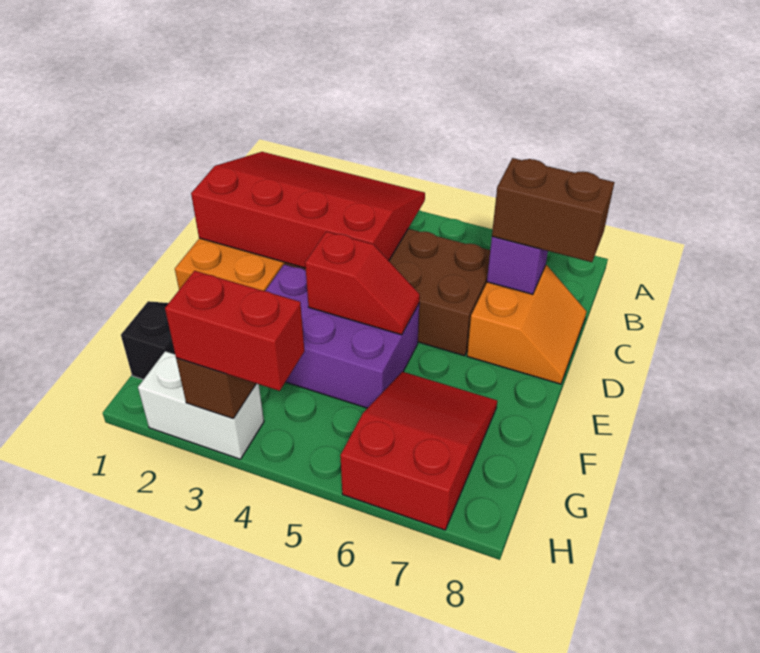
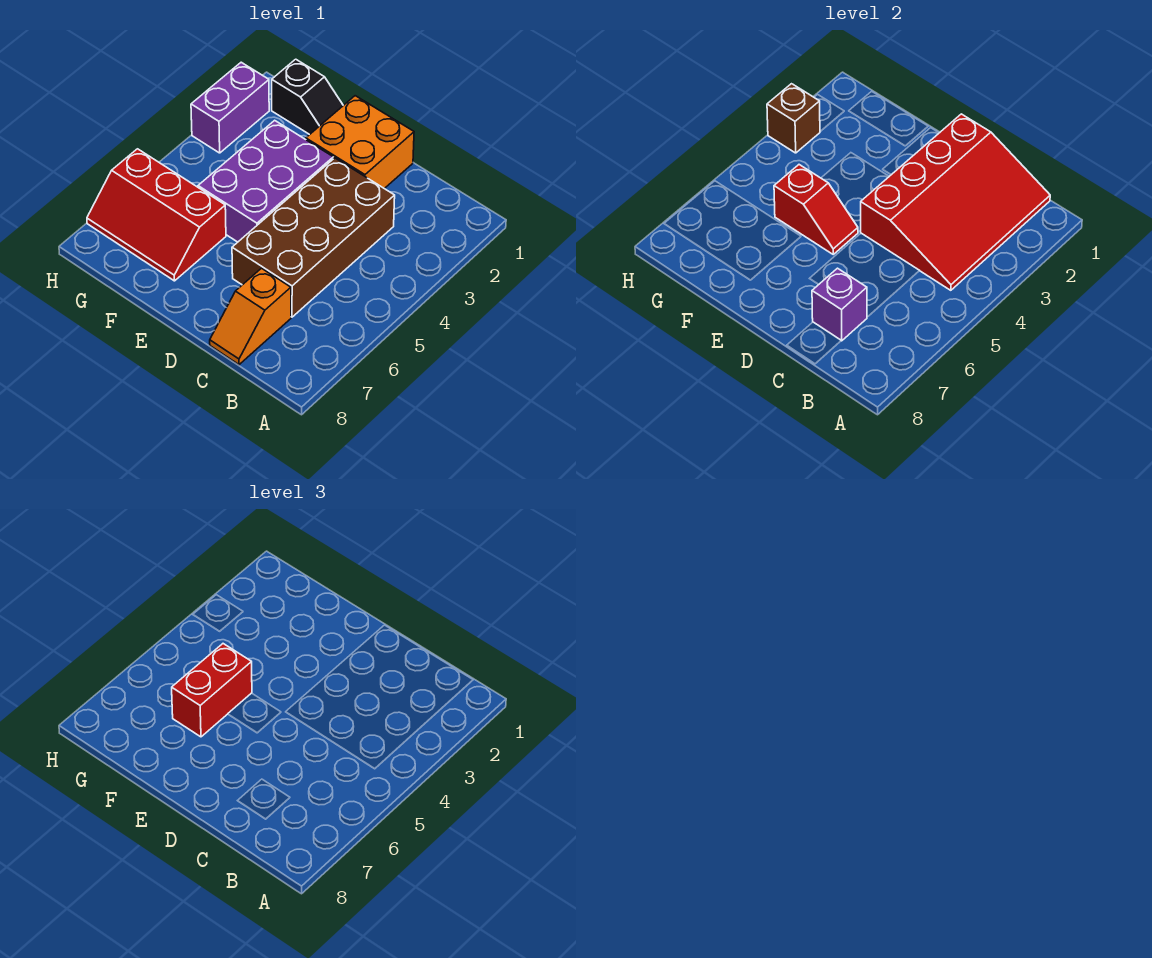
orange 2x2 slope [467,265,587,384] -> orange 1x2 slope [210,268,291,365]
brown 1x2 brick [492,158,614,262] -> none
red 1x2 slope [305,232,420,335] -> red 1x2 slope turned to [774,165,858,254]
red 2x3 slope [340,372,497,530] -> red 2x3 slope turned to [87,149,226,281]
white 1x2 brick [138,351,264,459] -> purple 1x2 brick [191,62,269,153]
red 1x2 brick [165,271,304,391] -> red 1x2 brick moved to [172,644,252,737]

